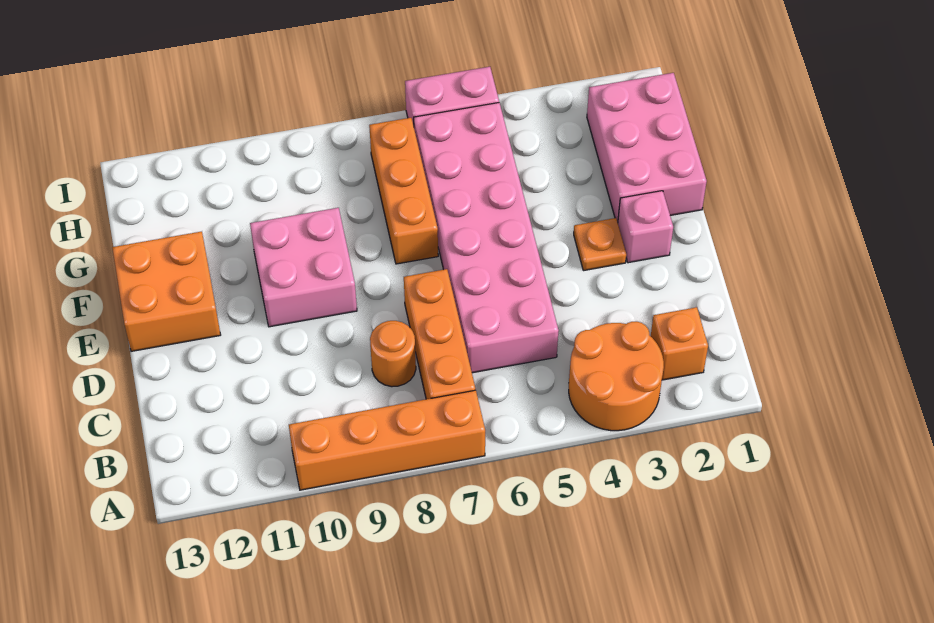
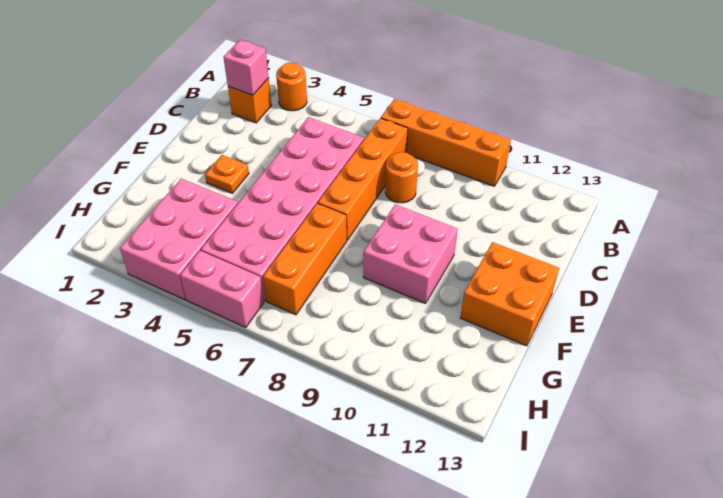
orange 2x2 round brick [569,322,664,431] -> orange 1x1 round brick [276,62,307,111]
orange 1x3 brick [404,269,475,399] -> orange 1x4 brick [318,118,408,240]
pink 1x1 brick [618,191,673,263] -> pink 1x1 brick moved to [224,40,269,95]
pink 2x3 brick [587,73,707,222] -> pink 2x3 brick moved to [120,179,238,300]

